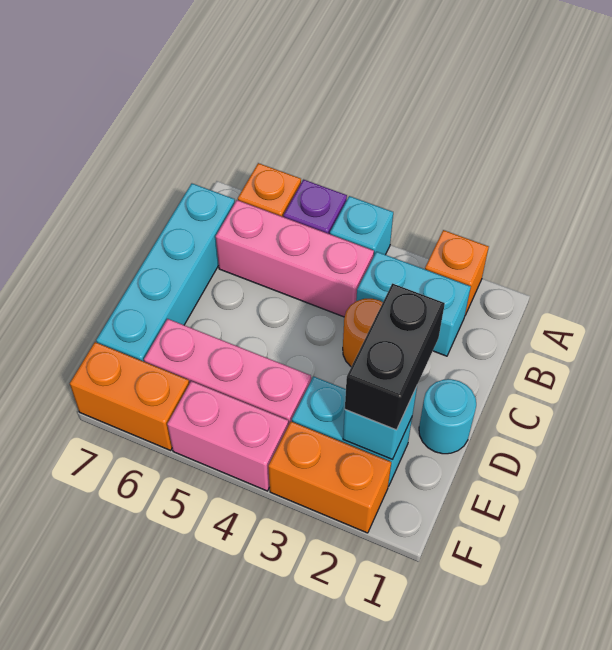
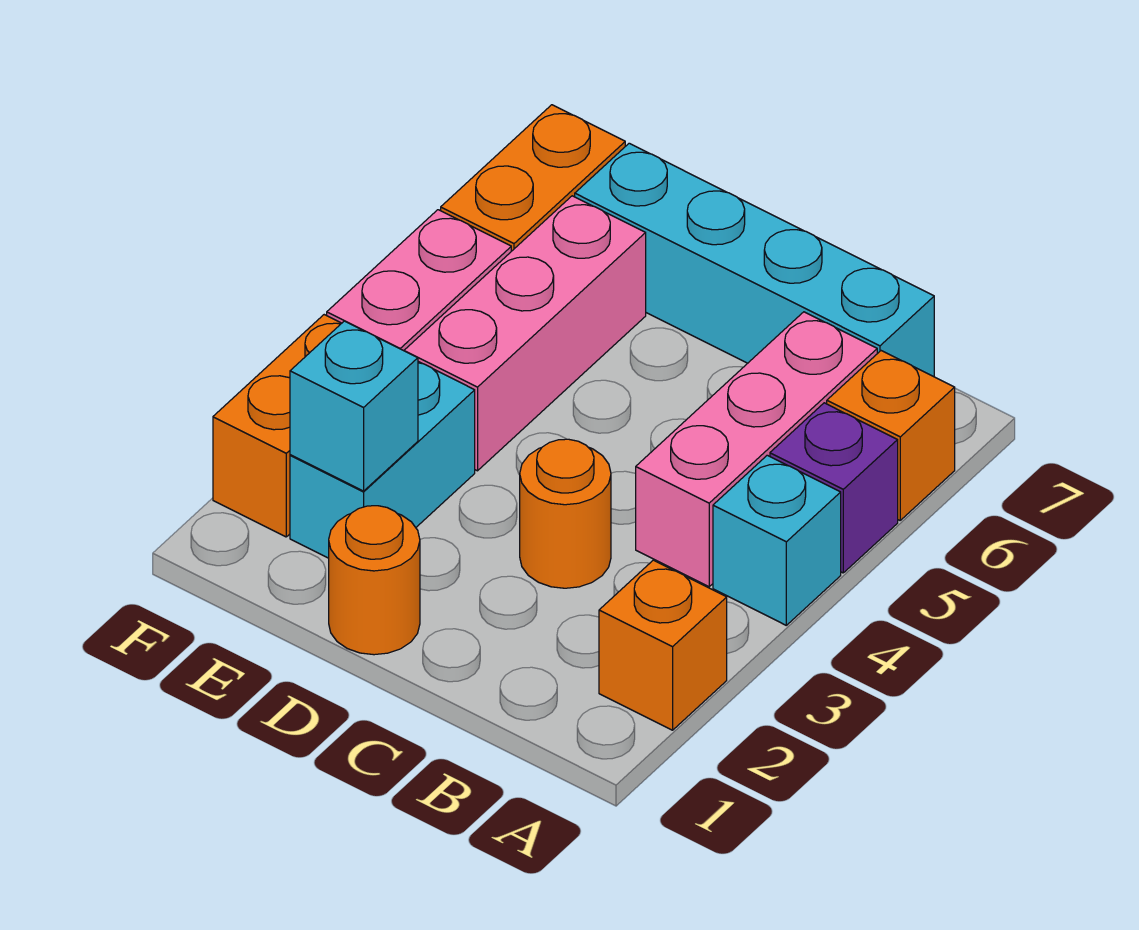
cyan 1x2 brick [356,252,471,356] -> none
cyan 1x1 round brick [419,379,476,454] -> orange 1x1 round brick [329,506,420,655]
black 1x2 brick [345,283,445,430] -> none

